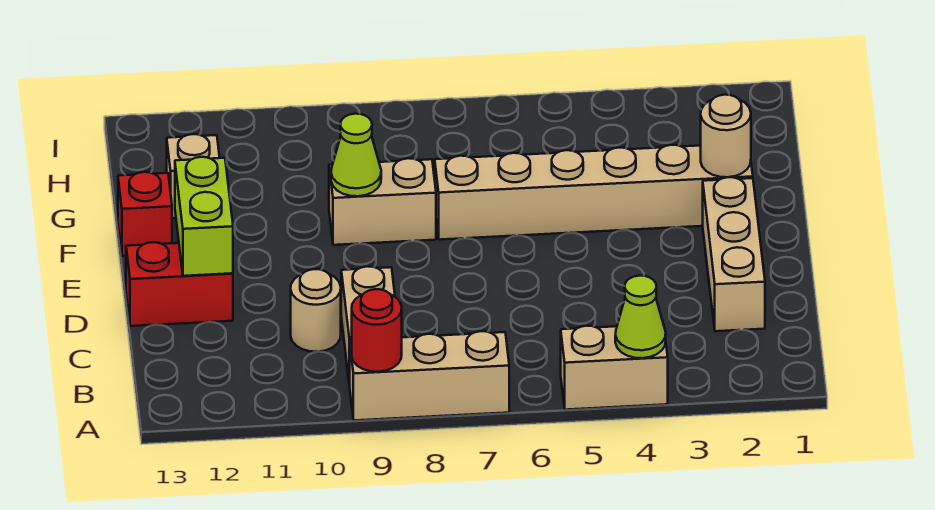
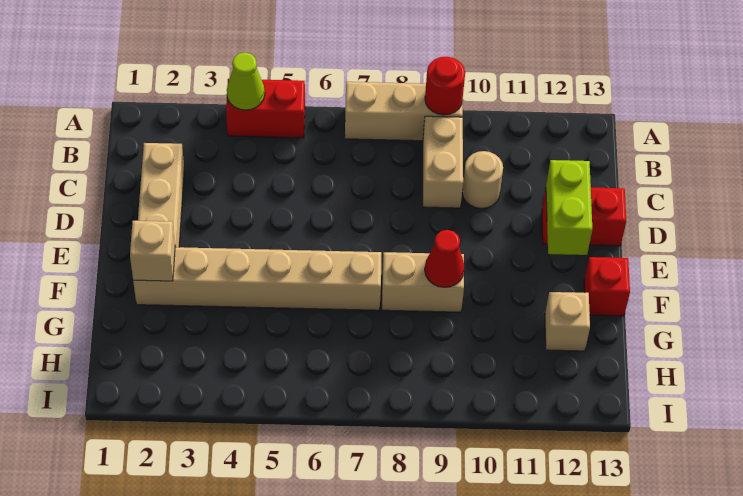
tan 1x2 brick [561,326,668,410] -> red 1x2 brick [226,79,305,138]
tan 1x1 round brick [701,95,751,177] -> tan 1x1 brick [130,221,175,281]
lime 1x1 cone [331,114,381,196] -> red 1x1 cone [425,230,464,287]

